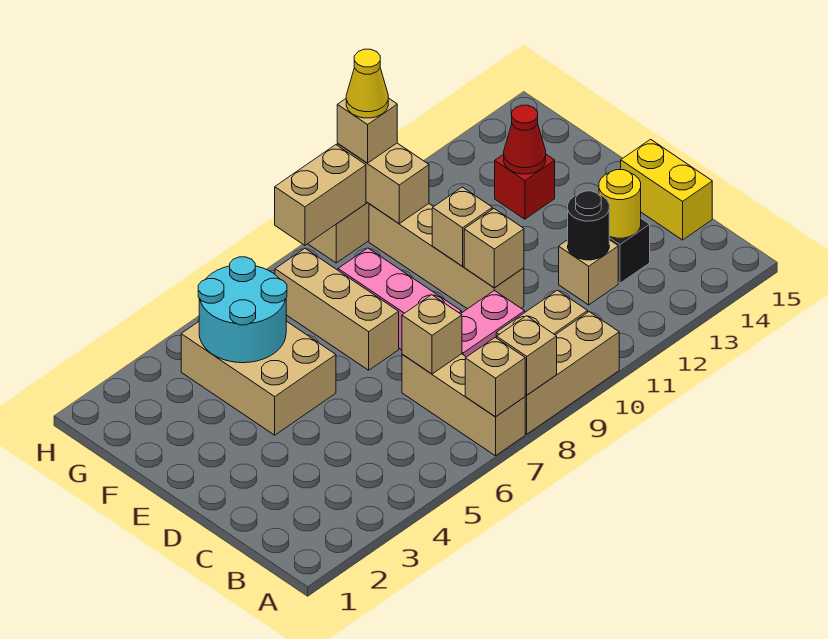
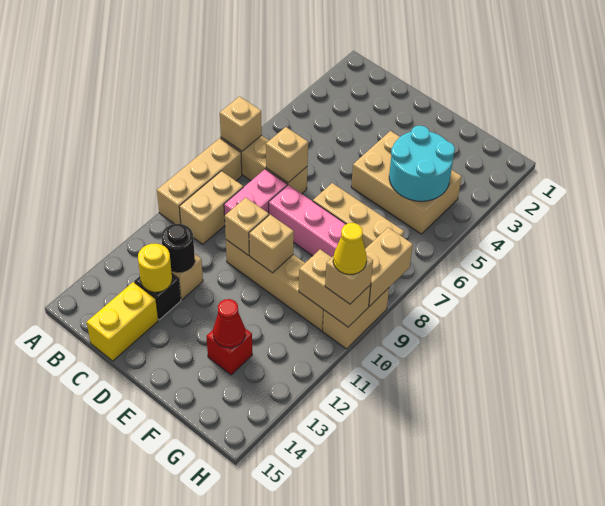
tan 1x1 brick [497,316,557,395] -> none
yellow 1x2 brick [621,139,712,240] -> yellow 1x2 brick turned to [87,282,158,361]

